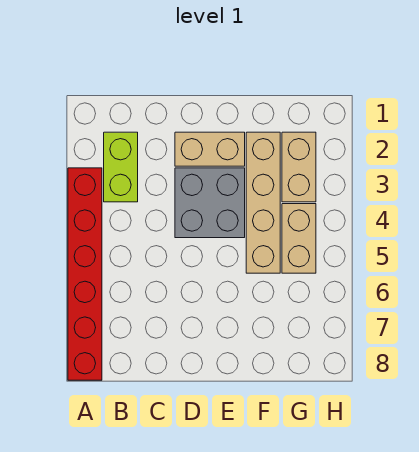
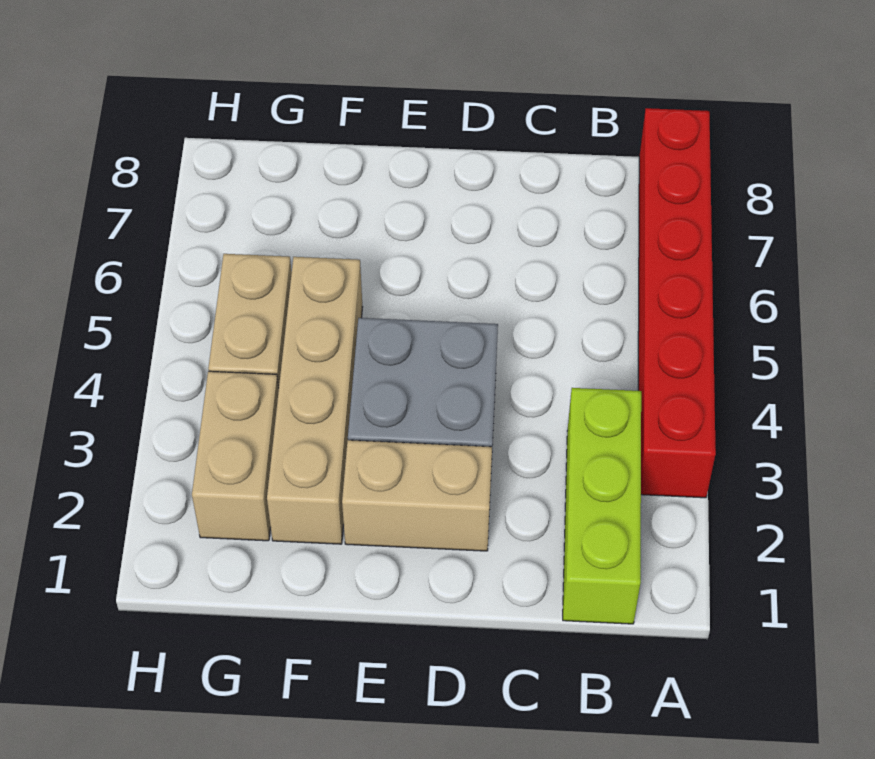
lime 1x2 brick [104,132,138,202] -> lime 1x3 brick [563,388,641,624]

